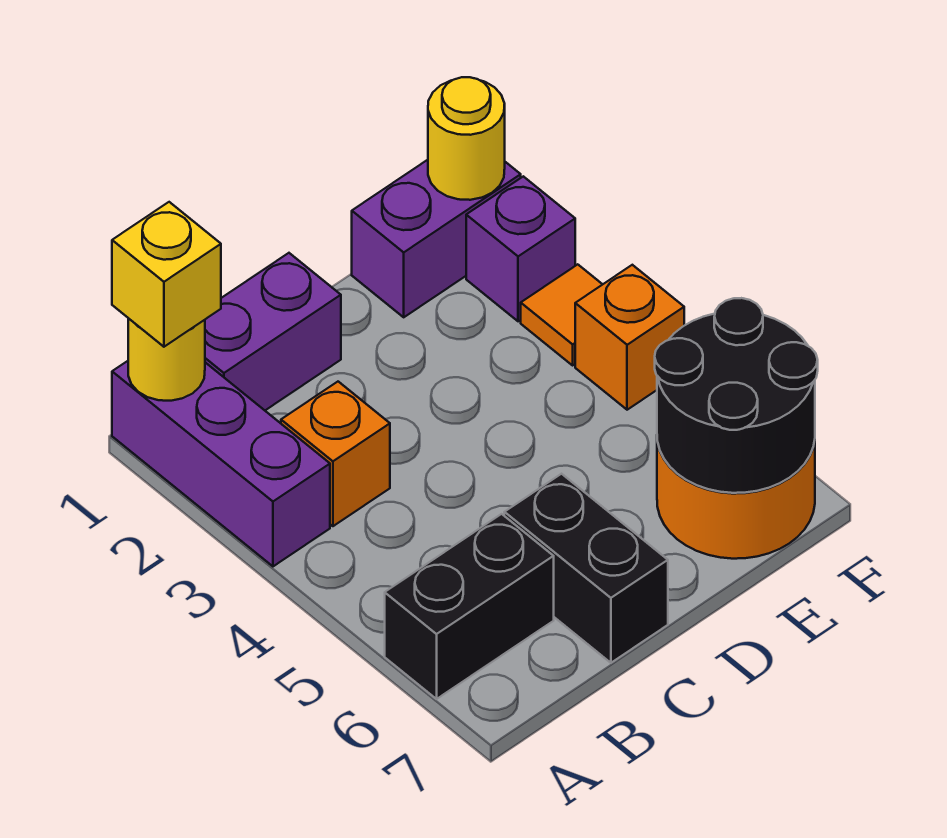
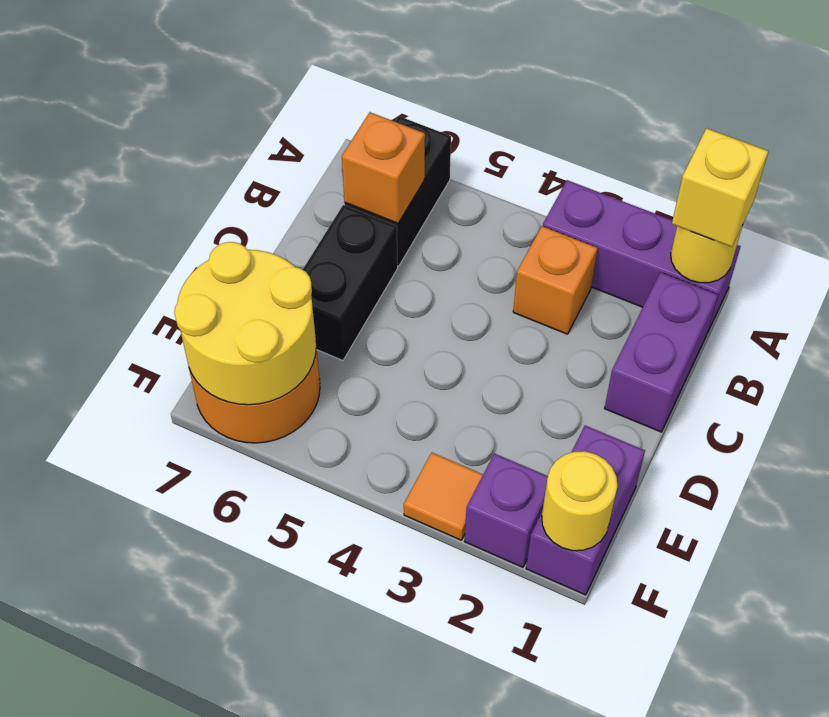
black 1x2 brick [504,474,668,663] -> black 1x2 brick turned to [303,205,398,361]
black 2x2 round brick [655,298,818,493] -> yellow 2x2 round brick [174,242,316,405]
orange 1x1 brick [575,265,684,410] -> orange 1x1 brick moved to [342,112,425,223]

